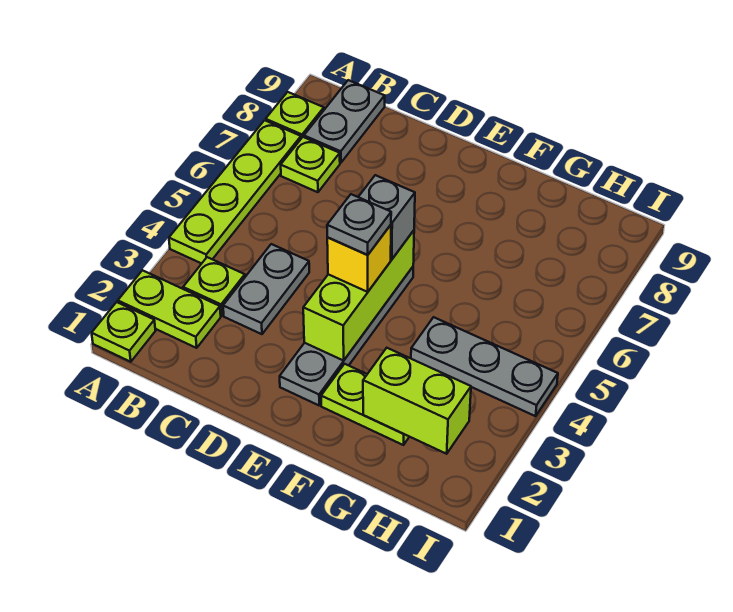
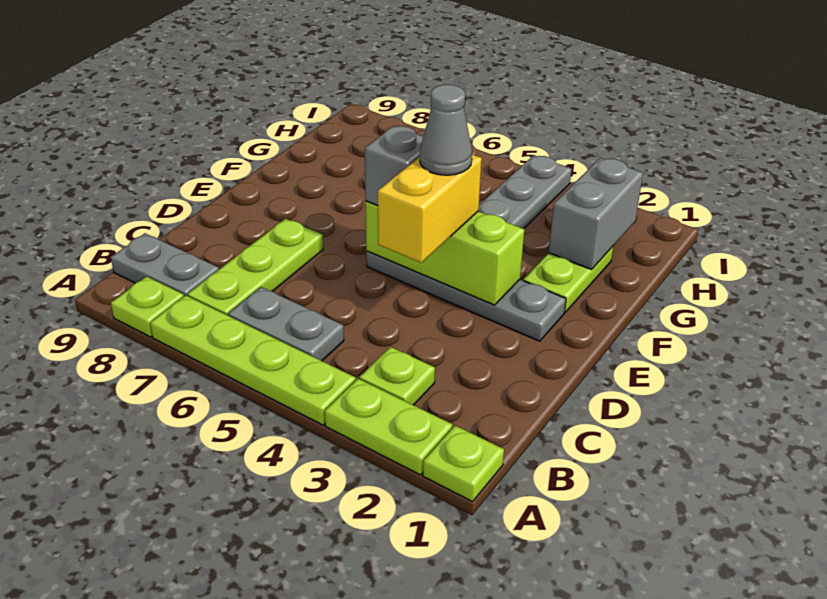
lime 1x2 plate [118,270,221,348] -> lime 1x2 plate turned to [325,379,452,475]
lime 1x1 plate [281,137,340,192] -> lime 1x3 plate [187,219,323,315]
grey 1x2 plate [223,244,309,334] -> grey 1x2 plate moved to [228,287,344,361]
yellow 1x1 brick [327,225,391,292] -> yellow 1x2 brick [378,154,482,263]
grey 1x1 plate [327,194,391,255] -> grey 1x1 cone [420,84,472,175]
lime 1x2 brick [363,348,471,454] -> grey 1x2 brick [549,158,643,269]

